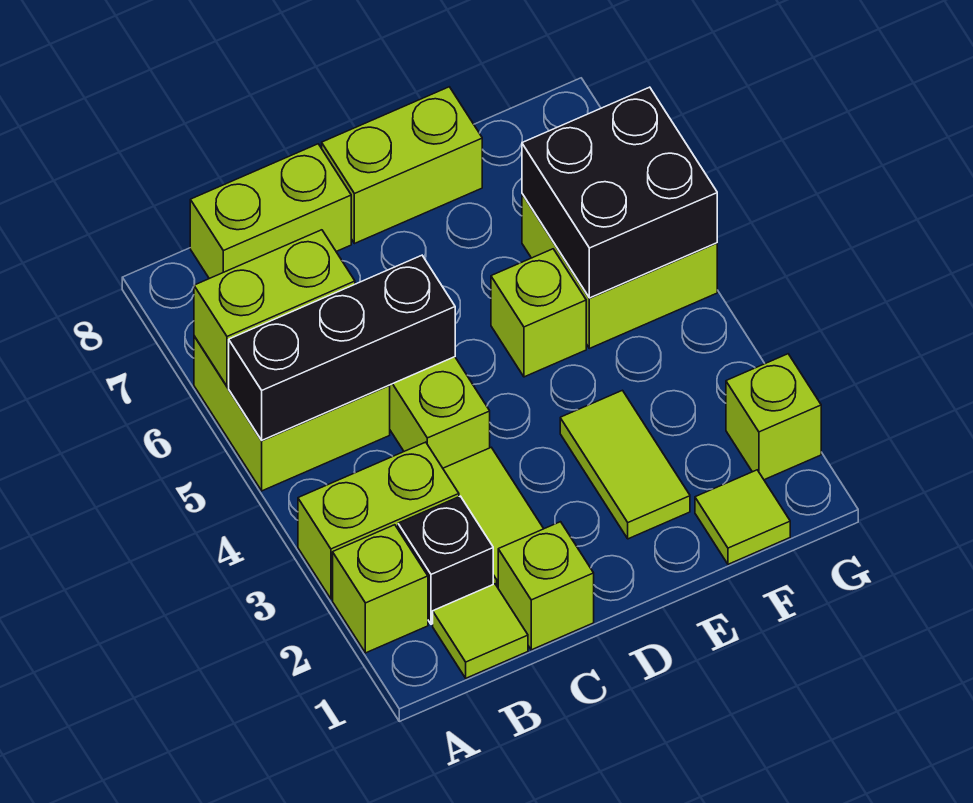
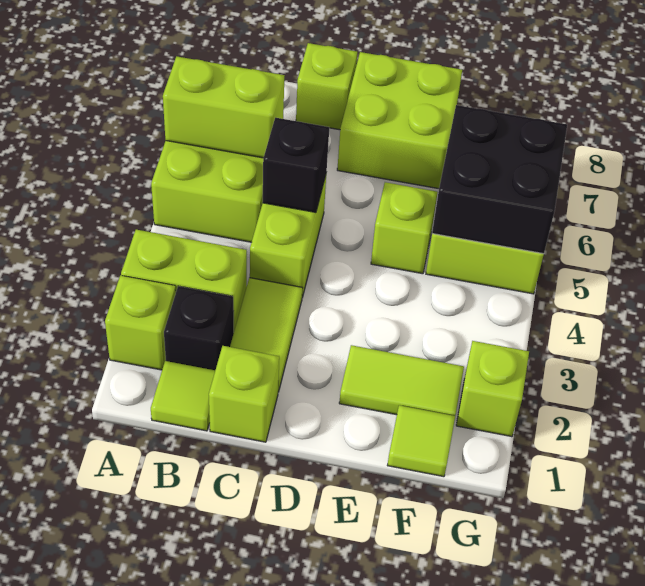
black 1x3 brick [229,255,455,440] -> black 1x1 brick [263,118,329,212]
lime 1x2 brick [190,144,351,279] -> lime 1x1 brick [296,43,357,130]
lime 1x2 brick [322,87,482,244] -> lime 2x2 brick [337,52,462,189]
lime 1x2 tile [560,390,690,539] -> lime 1x2 tile turned to [339,345,464,416]

